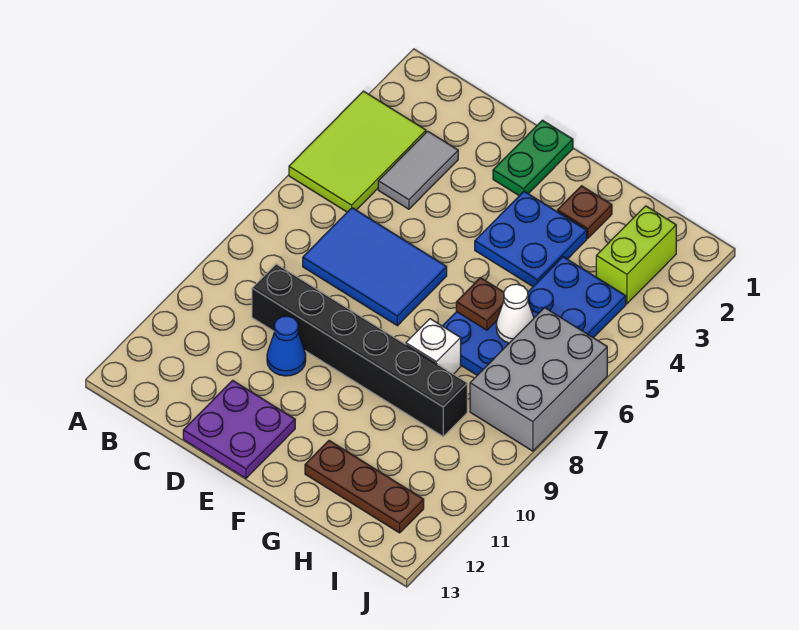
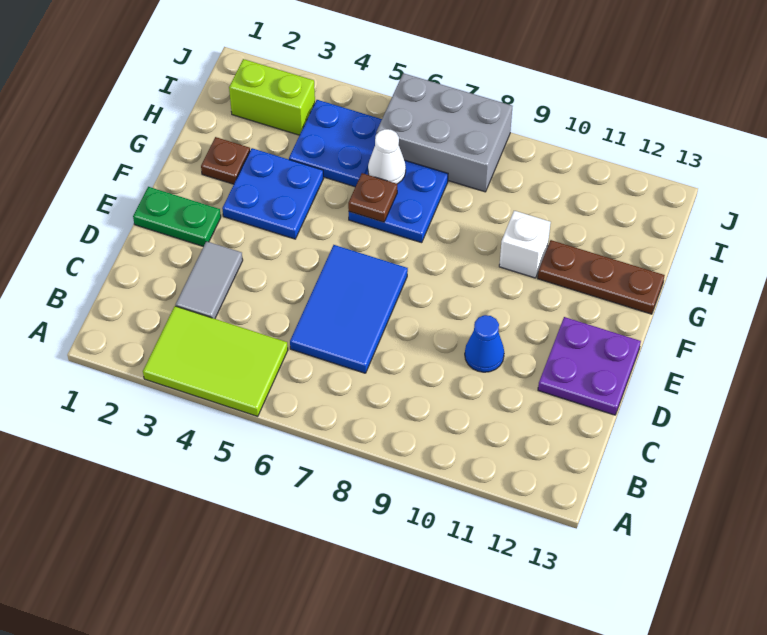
grey 1x2 tile [378,131,458,209] -> grey 1x2 tile turned to [176,241,243,319]
black 1x6 brick [252,264,467,436] -> none
white 1x1 brick [406,319,461,374] -> white 1x1 brick moved to [499,211,551,278]
brown 1x3 plate [305,441,424,533] -> brown 1x3 plate turned to [538,240,665,314]

